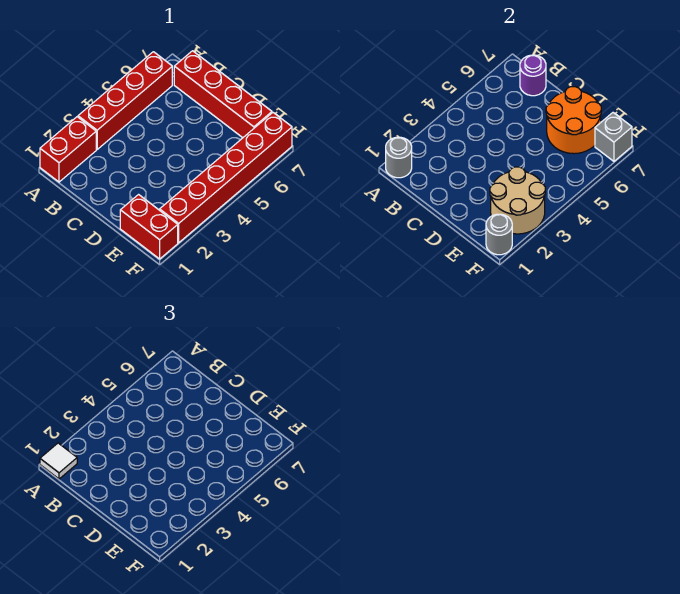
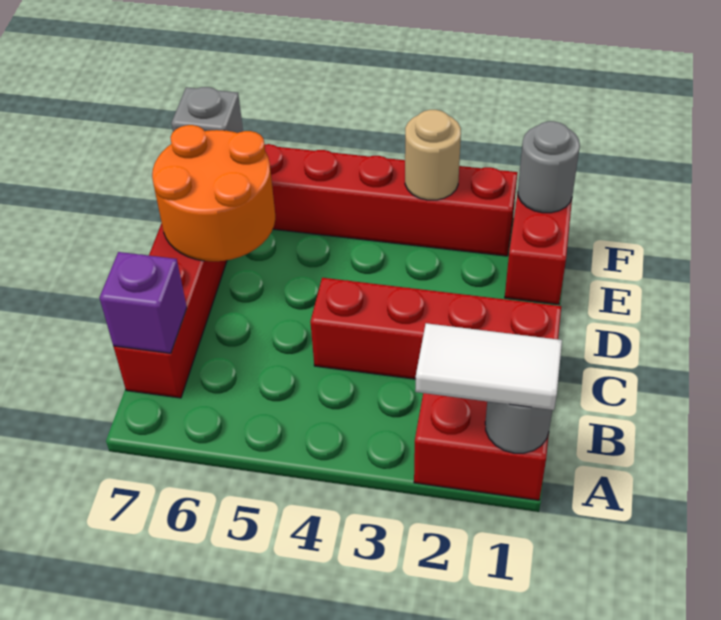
white 1x1 tile [40,443,77,479] -> white 1x2 tile [415,323,562,410]
red 1x4 brick [78,52,172,149] -> red 1x4 brick moved to [310,278,561,379]
purple 1x1 round brick [520,55,546,96] -> purple 1x1 brick [99,252,187,353]
tan 2x2 round brick [490,167,545,234] -> tan 1x1 round brick [405,110,461,200]

